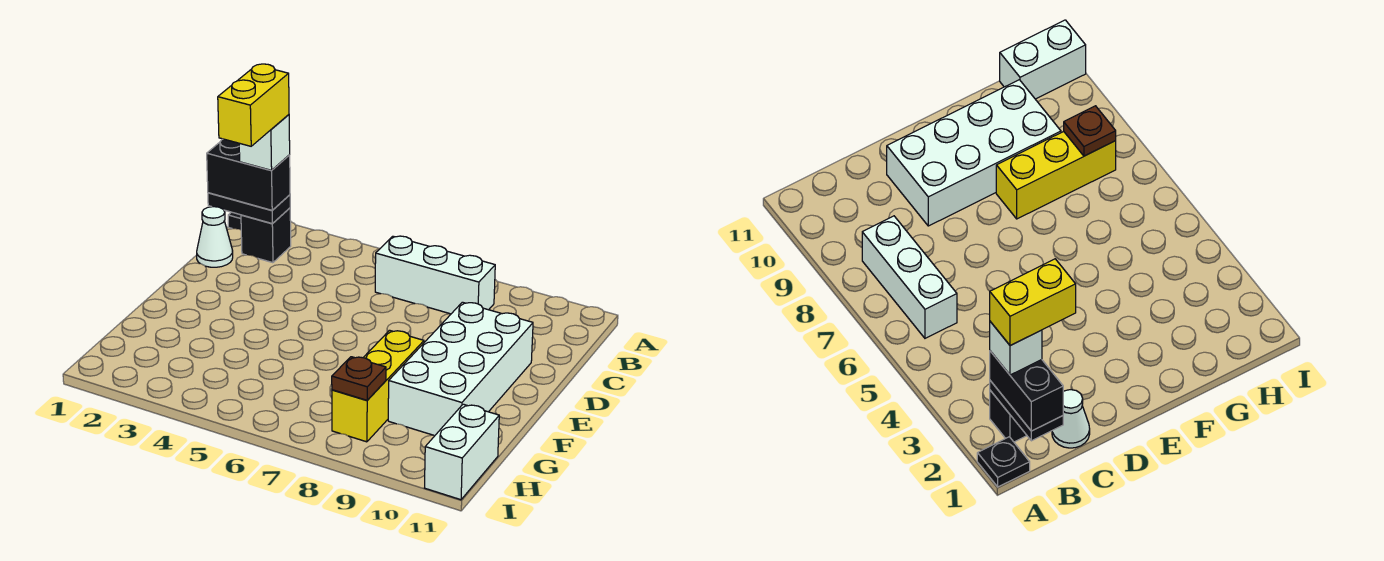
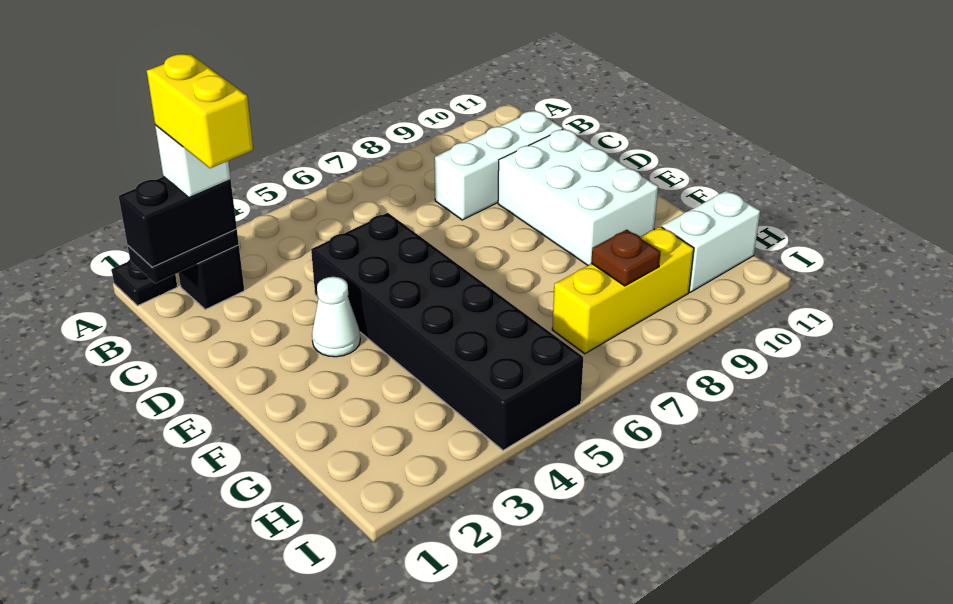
white 1x3 brick [375,236,495,314] -> white 1x3 brick moved to [434,110,563,220]
white 1x1 cone [197,207,233,267] -> white 1x1 cone moved to [312,277,360,357]
none -> black 2x6 brick [311,213,583,450]
white 2x4 brick [388,302,533,436] -> white 2x3 brick [498,129,658,265]
yellow 1x3 brick [332,330,424,442] -> yellow 1x3 brick turned to [552,227,694,354]
white 1x2 brick [425,404,499,500] -> white 1x2 brick turned to [662,191,760,292]

